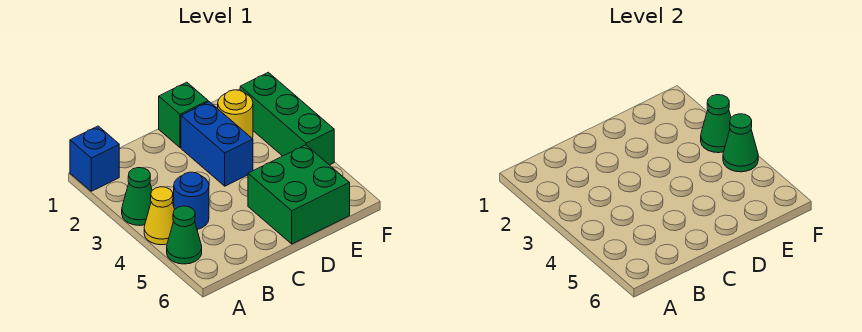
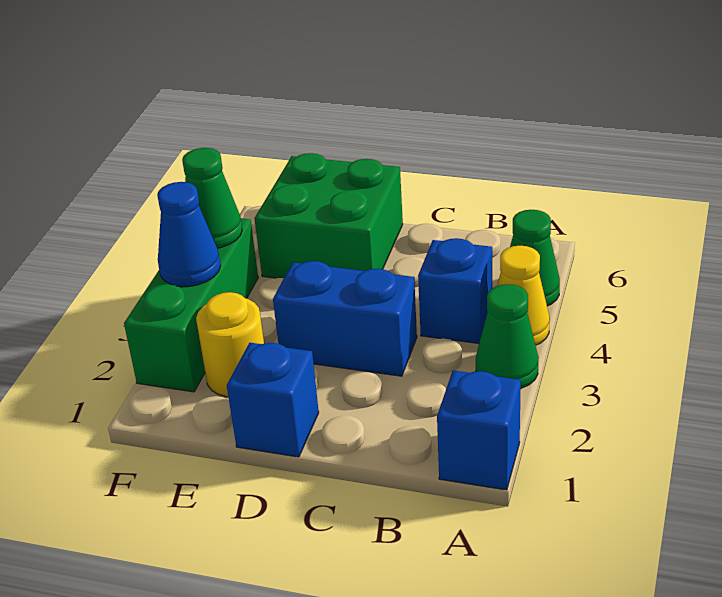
blue 1x1 round brick [173,172,209,229] -> blue 1x1 brick [418,238,492,344]
green 1x1 brick [159,82,208,148] -> blue 1x1 brick [227,343,319,457]
blue 1x2 brick [181,102,253,186] -> blue 1x2 brick turned to [273,261,417,376]
green 1x1 cone [701,95,731,153] -> blue 1x1 cone [157,182,221,287]

